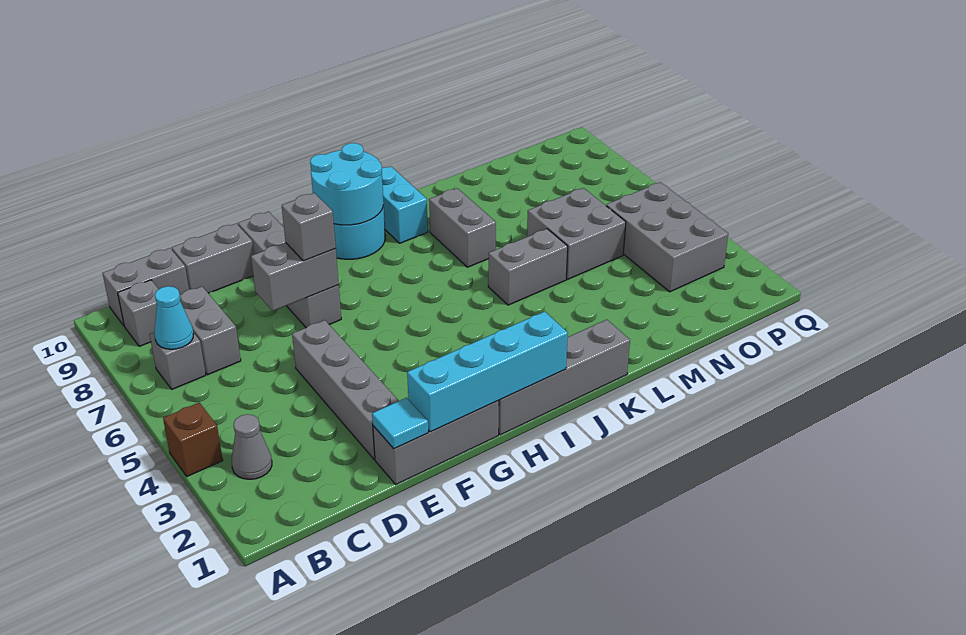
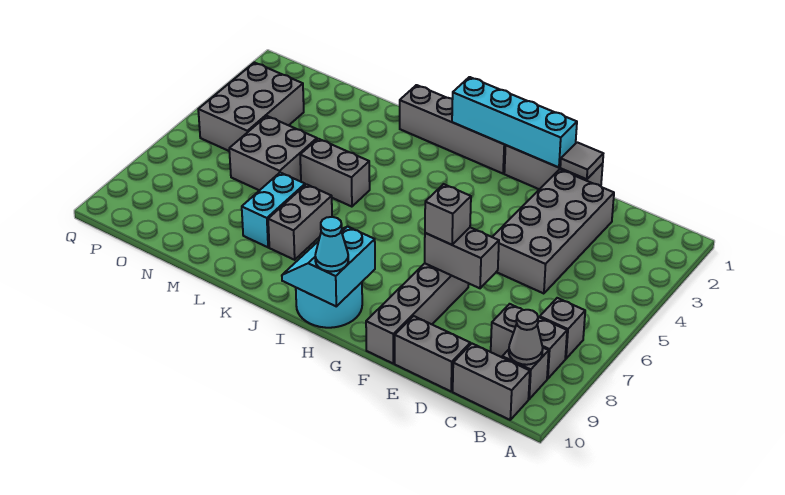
brown 1x1 brick [163,403,223,476] -> none
grey 1x1 cone [232,414,272,479] -> grey 1x1 cone moved to [509,310,543,365]
cyan 1x1 cone [154,286,194,349] -> cyan 1x1 cone moved to [315,217,348,271]
grey 1x2 brick [180,287,241,375] -> grey 1x2 brick turned to [491,304,567,379]
cyan 1x1 tile [372,398,428,449] -> grey 1x1 tile [560,142,603,179]
grey 1x4 brick [292,320,399,459] -> grey 2x4 brick [493,169,614,294]
cyan 2x2 round brick [310,143,383,225] -> cyan 2x2 slope [282,227,375,306]
cyan 1x2 brick [382,166,428,243] -> cyan 1x2 brick moved to [242,173,305,247]

